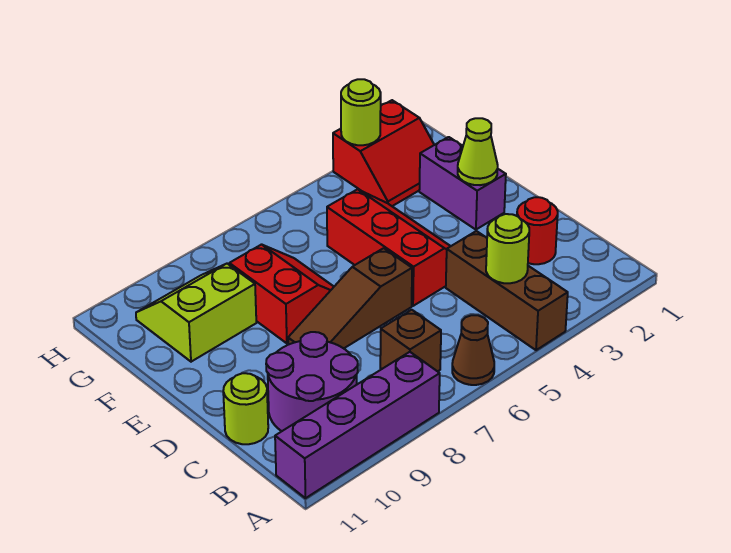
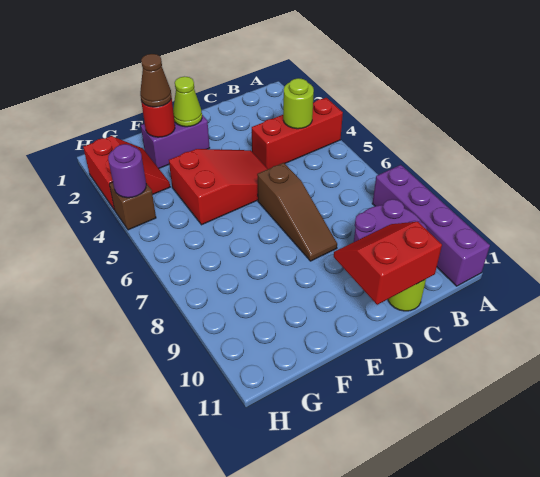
brown 1x3 brick [446,231,568,350] -> red 1x3 brick [252,98,343,169]
brown 1x1 cone [452,315,494,385] -> brown 1x1 cone moved to [140,54,171,107]
brown 1x1 brick [380,310,441,371] -> brown 1x1 brick moved to [109,182,156,230]
red 1x1 round brick [517,197,558,264] -> red 1x1 round brick moved to [141,96,175,137]
red 2x3 slope [327,189,451,306] -> red 2x3 slope turned to [169,149,268,225]
red 2x2 slope [229,244,334,343] -> red 2x2 slope moved to [334,222,442,305]
lime 2x2 slope [136,264,256,362] -> none
lime 1x1 round brick [341,79,381,145] -> none
none -> purple 1x1 round brick [108,144,146,198]

